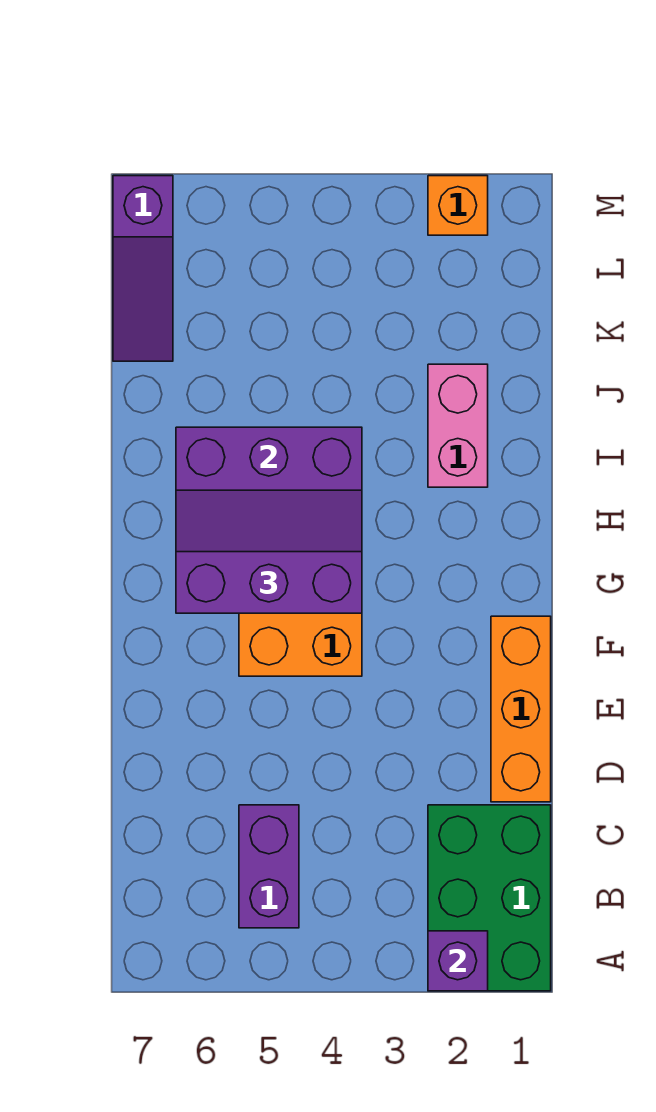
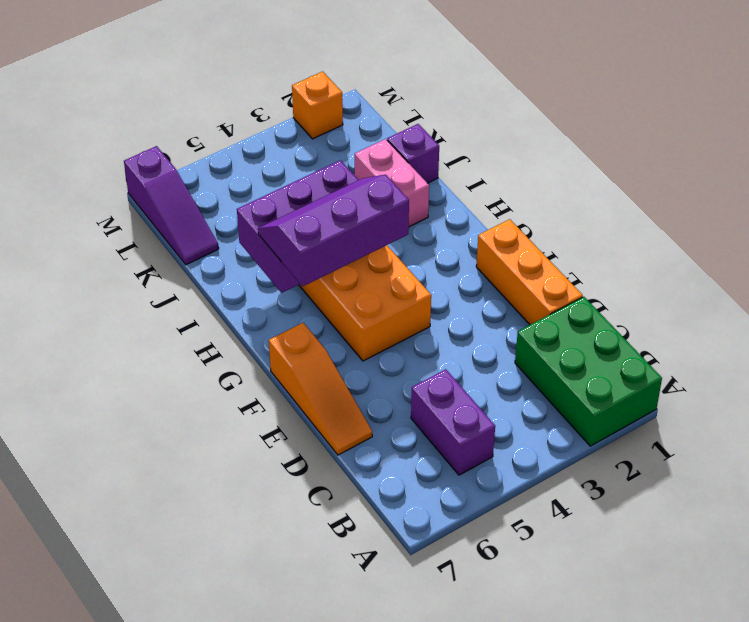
purple 1x1 brick [428,931,488,991] -> purple 1x1 brick moved to [387,124,439,183]
none -> orange 1x3 slope [269,323,372,455]

